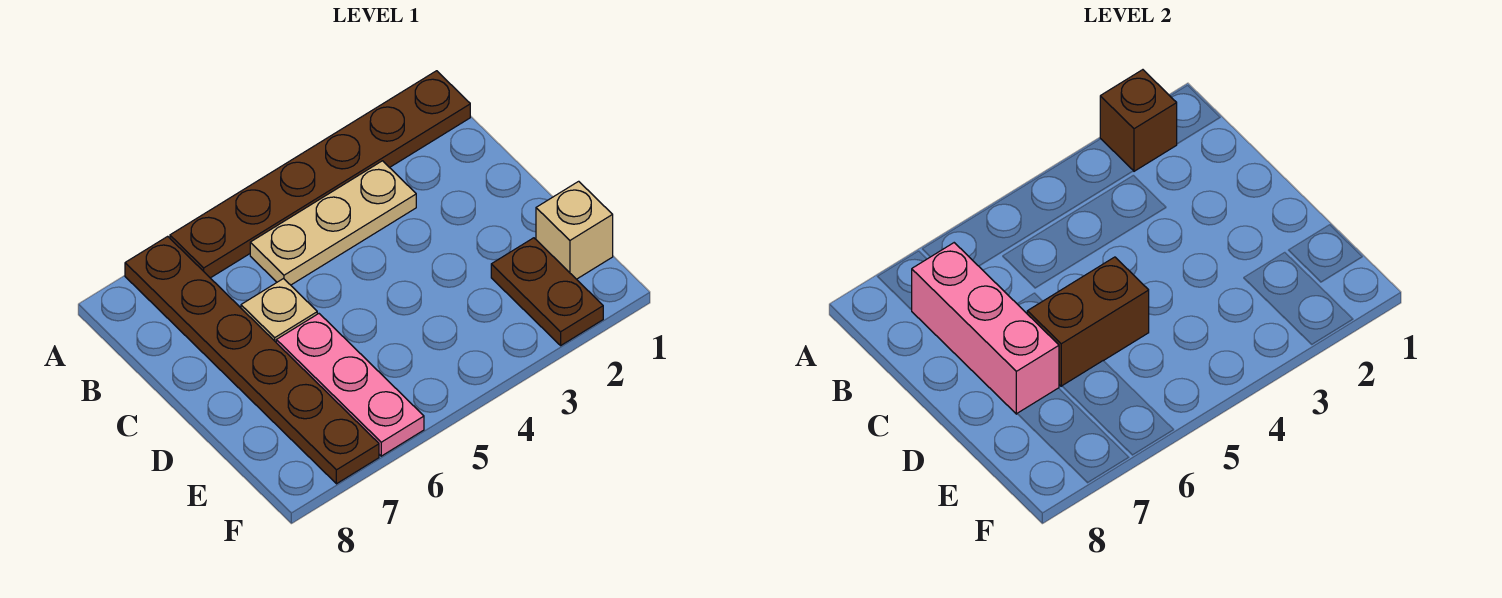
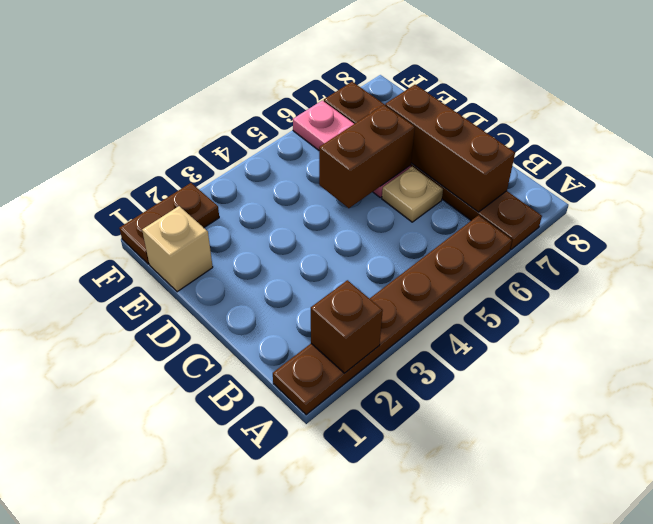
tan 1x3 plate [250,161,416,285] -> none
pink 1x3 brick [912,243,1059,414] -> brown 1x3 brick [385,85,515,212]
brown 1x2 plate [491,238,603,345] -> brown 1x2 plate turned to [119,183,219,264]

